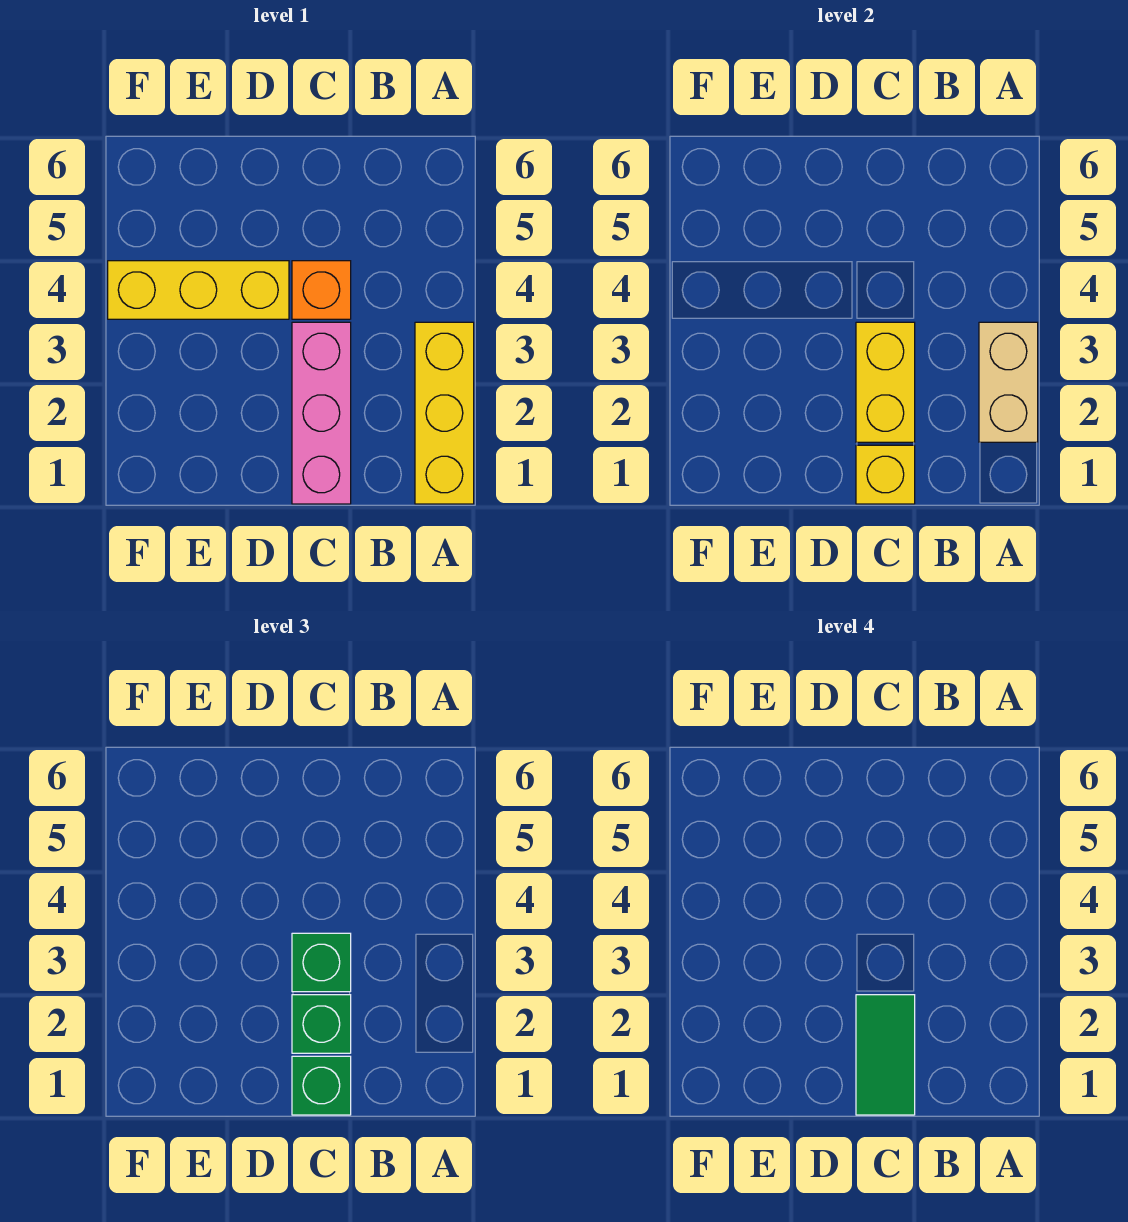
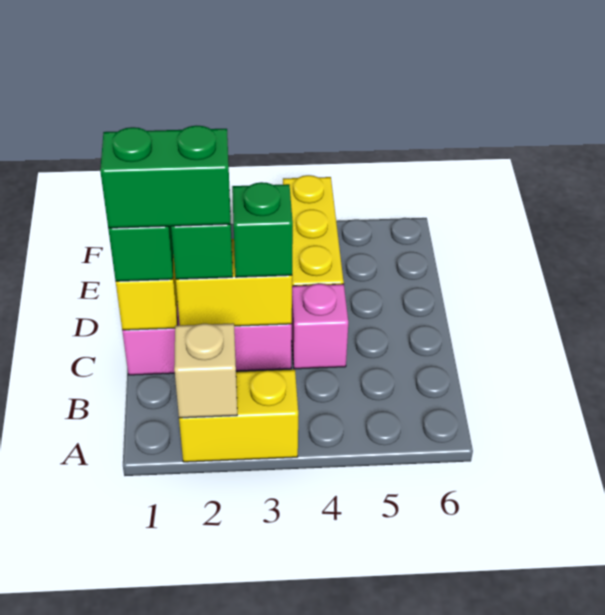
yellow 1x3 brick [415,322,474,504] -> yellow 1x2 brick [179,370,298,462]
tan 1x2 brick [979,322,1038,442] -> tan 1x1 brick [174,323,237,418]
green 1x2 tile [856,995,915,1115] -> green 1x2 brick [100,126,231,228]
orange 1x1 brick [292,261,351,319] -> pink 1x1 brick [292,284,348,369]

